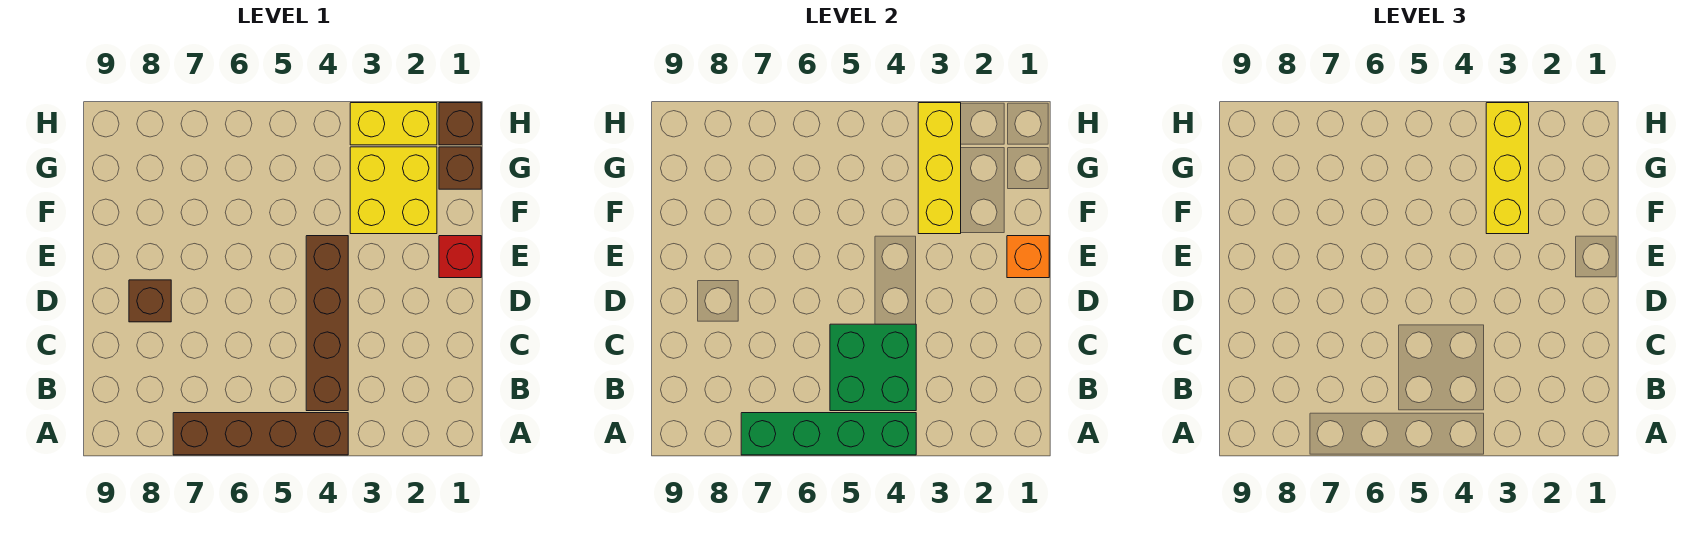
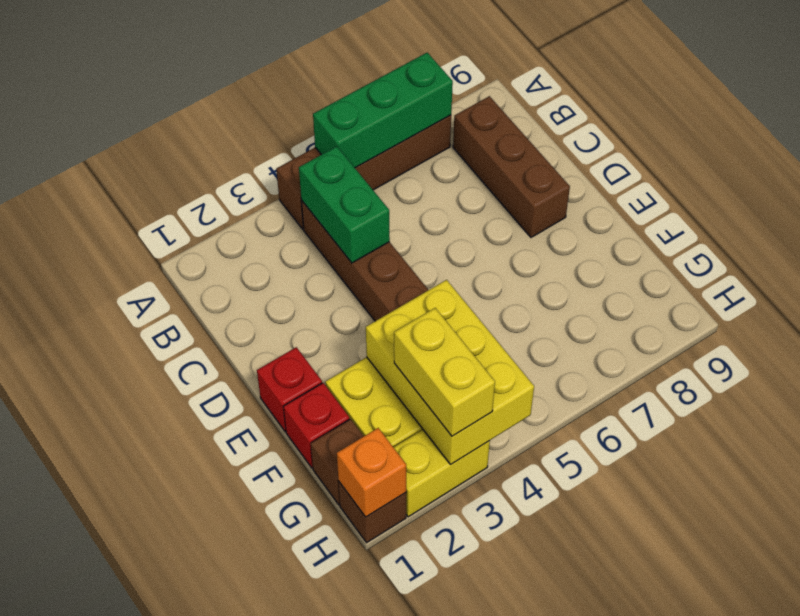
green 1x4 brick [741,413,916,455] -> green 1x3 brick [313,53,453,168]
green 2x2 brick [830,324,916,411] -> green 1x2 brick [299,147,390,263]
brown 1x1 brick [129,280,171,322] -> brown 1x3 brick [453,96,570,237]
orange 1x1 brick [1007,236,1049,278] -> orange 1x1 brick moved to [337,428,406,517]
none -> red 1x1 brick [283,383,350,468]
yellow 1x3 brick [918,103,961,234] -> yellow 2x3 brick [366,280,534,464]
yellow 1x3 brick [1486,103,1529,234] -> yellow 1x2 brick [394,308,495,436]

